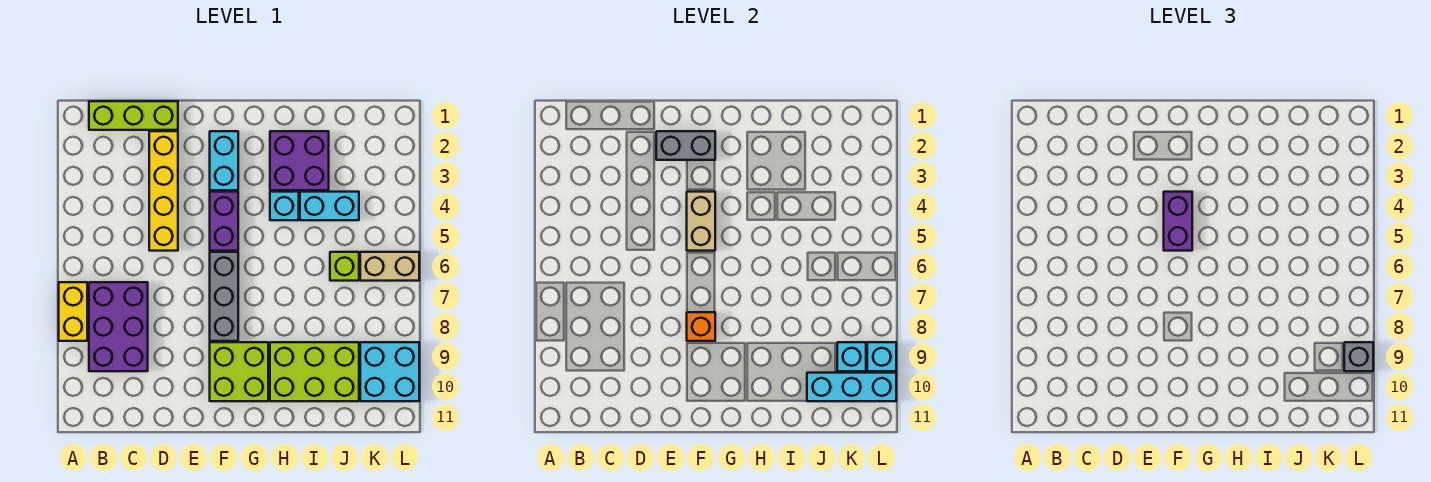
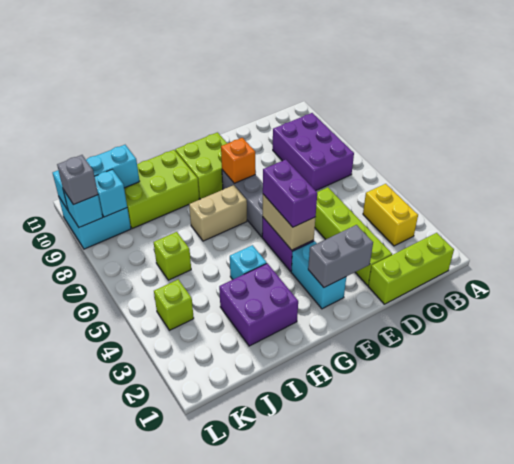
yellow 1x2 brick [59,282,87,341] -> yellow 1x2 brick moved to [363,184,418,246]
yellow 1x4 brick [149,131,178,251] -> lime 1x4 brick [315,187,392,285]
cyan 1x2 brick [300,192,359,220] -> none
none -> lime 1x1 brick [154,279,194,330]
tan 1x2 brick [360,252,419,281] -> tan 1x2 brick moved to [189,185,247,241]

